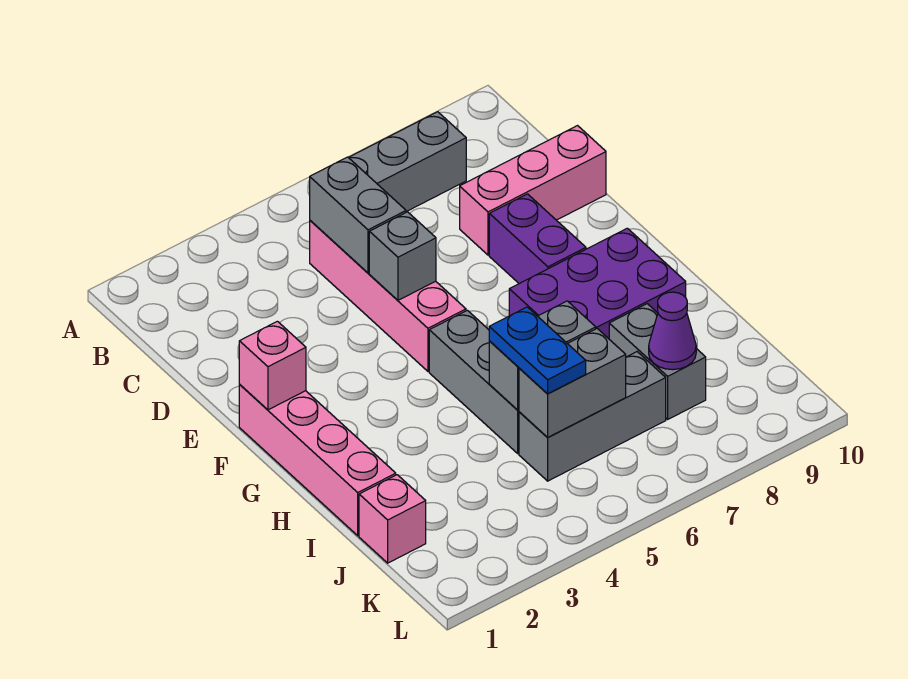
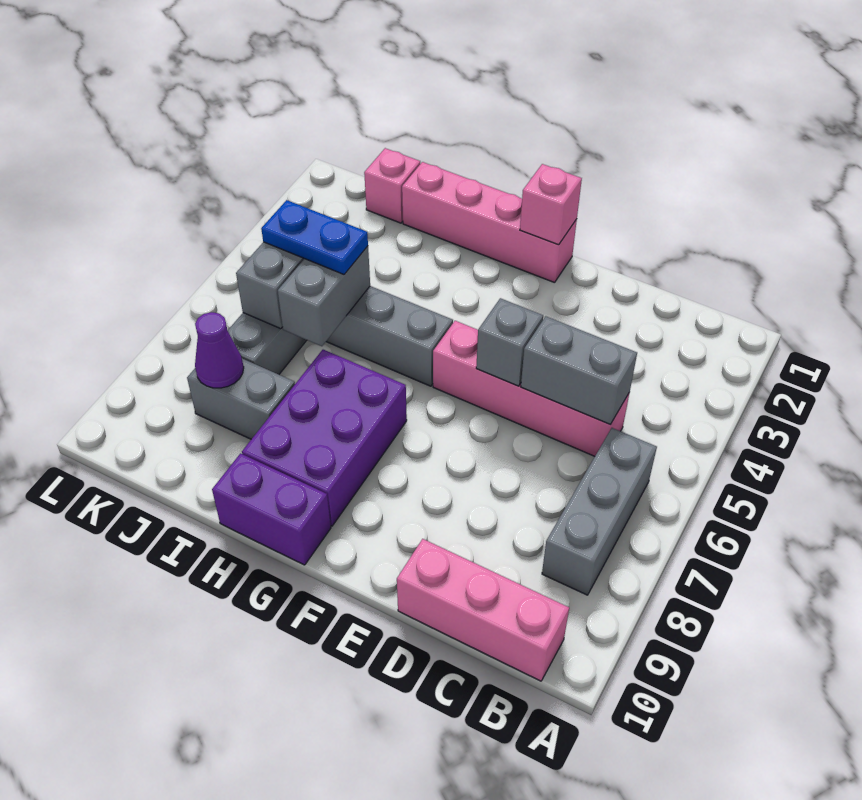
pink 1x3 brick [460,126,606,255] -> pink 1x3 brick turned to [397,539,569,681]
purple 1x2 brick [489,194,586,284] -> purple 1x2 brick moved to [212,453,331,565]

